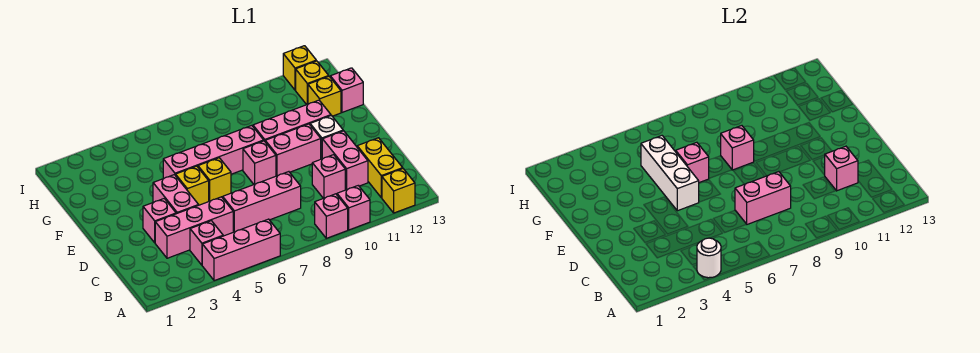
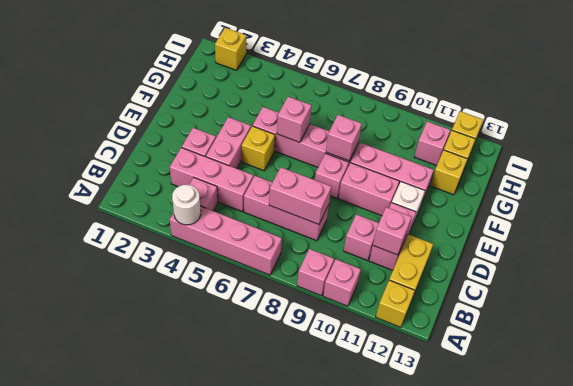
pink 1x3 brick [202,219,280,281] -> pink 1x4 brick [170,206,282,275]
white 1x3 brick [641,136,699,211] -> none
yellow 1x1 brick [198,158,231,201] -> yellow 1x1 brick moved to [215,28,246,70]
pink 1x1 brick [330,68,363,112] -> pink 1x1 brick moved to [414,121,450,165]

